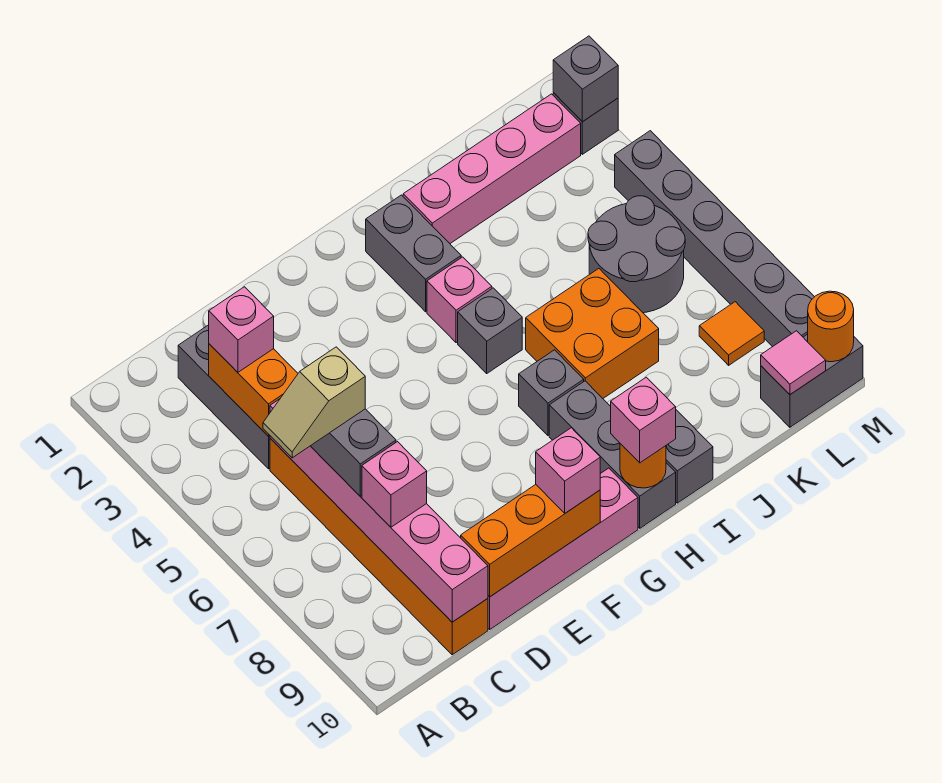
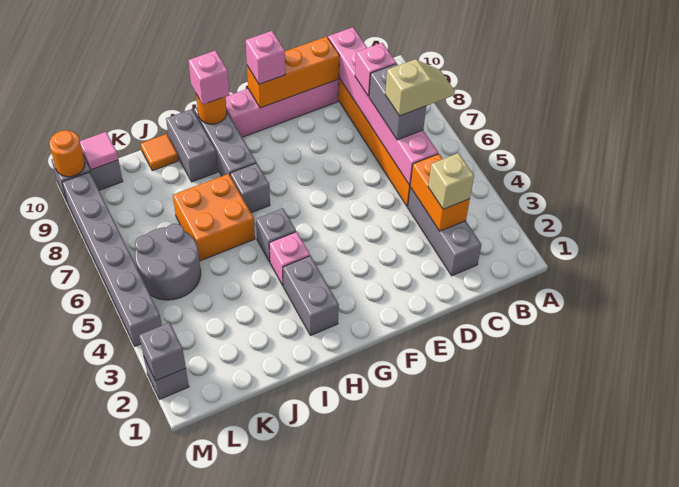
pink 1x1 brick [209,287,274,372] -> tan 1x1 brick [428,153,474,209]
pink 1x4 brick [403,94,581,243] -> none
orange 1x1 tile [699,302,764,365] -> orange 1x1 tile moved to [141,134,179,171]

